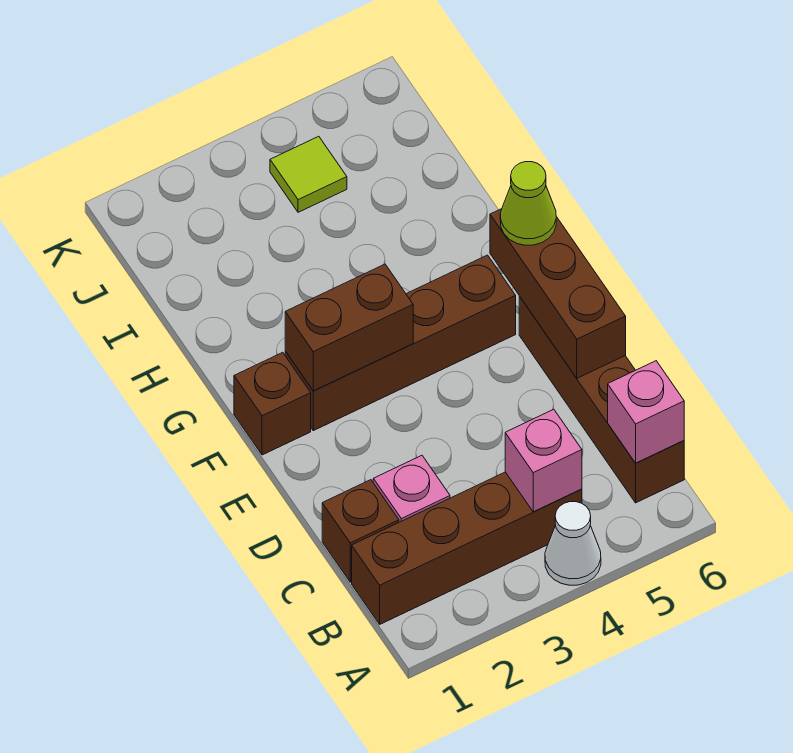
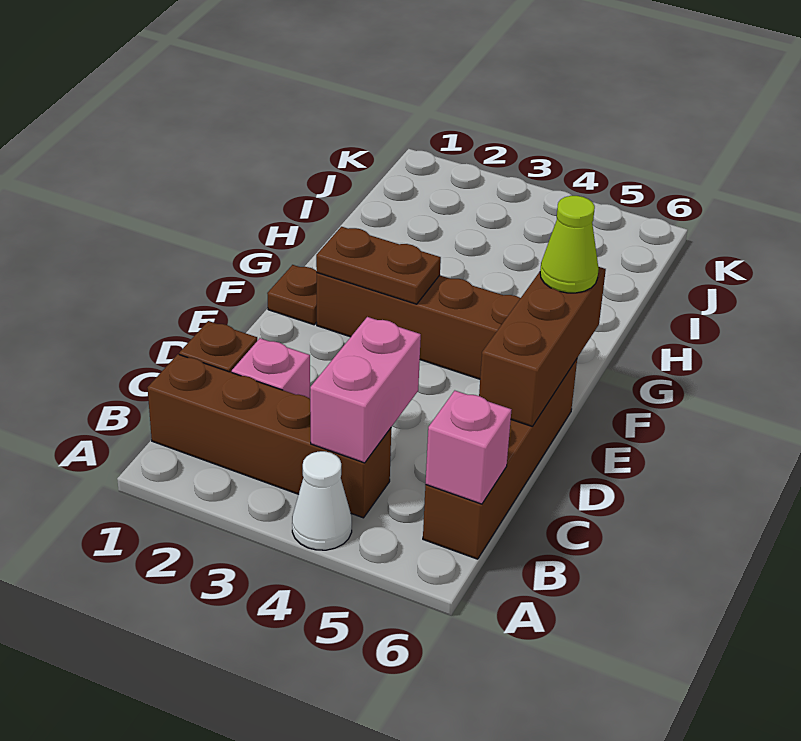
pink 1x1 brick [505,409,582,512] -> pink 1x2 brick [310,317,421,463]
brown 1x1 brick [234,352,311,455] -> brown 1x1 plate [267,265,317,325]
brown 1x2 brick [285,264,413,391] -> brown 1x2 plate [316,227,441,304]
lime 1x1 tile [270,136,347,212] -> none

